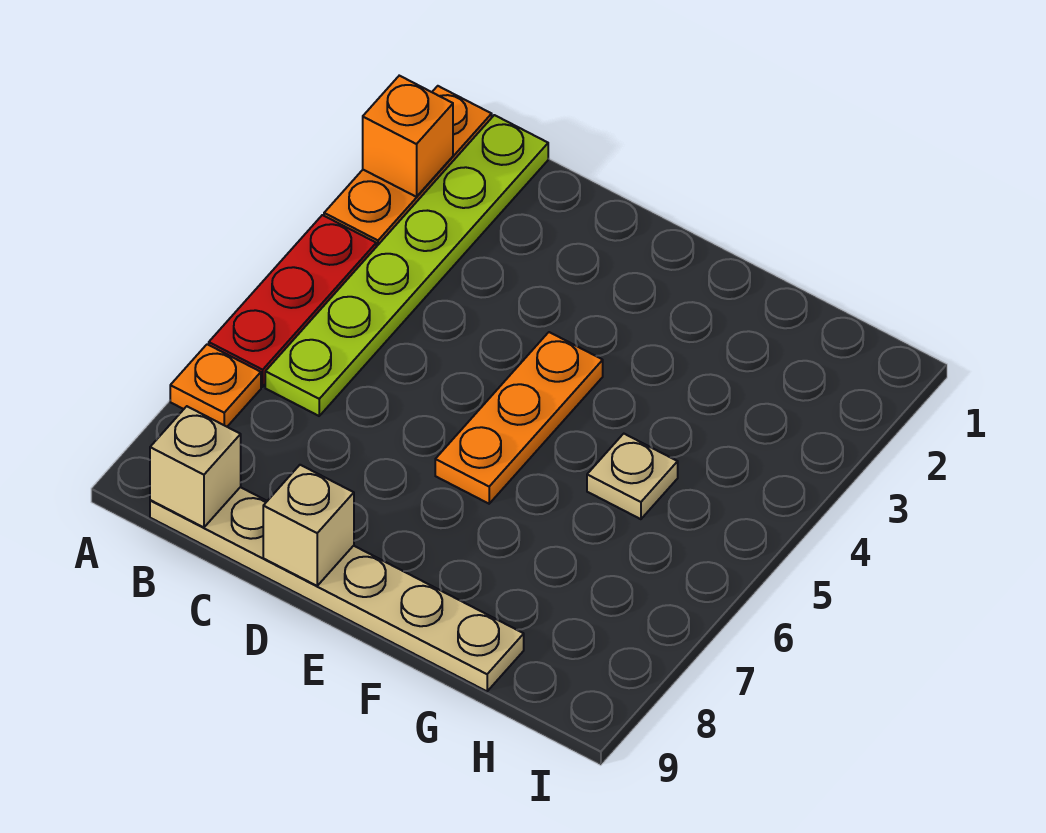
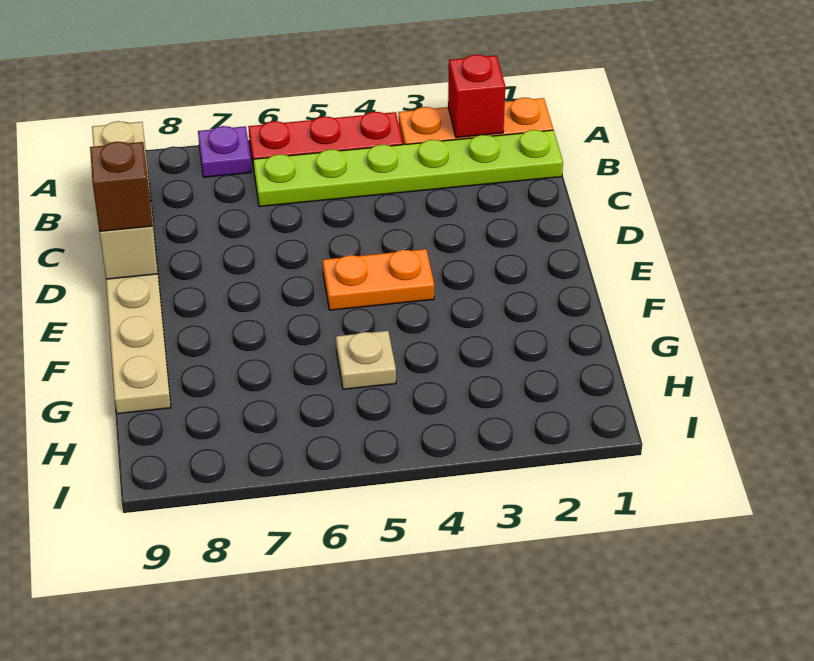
orange 1x1 brick [363,76,453,197] -> red 1x1 brick [448,55,505,137]
orange 1x1 plate [170,344,261,427] -> purple 1x1 plate [198,126,251,177]
none -> brown 1x1 brick [90,142,152,231]
orange 1x3 plate [435,332,603,504] -> orange 1x2 plate [323,249,434,310]

